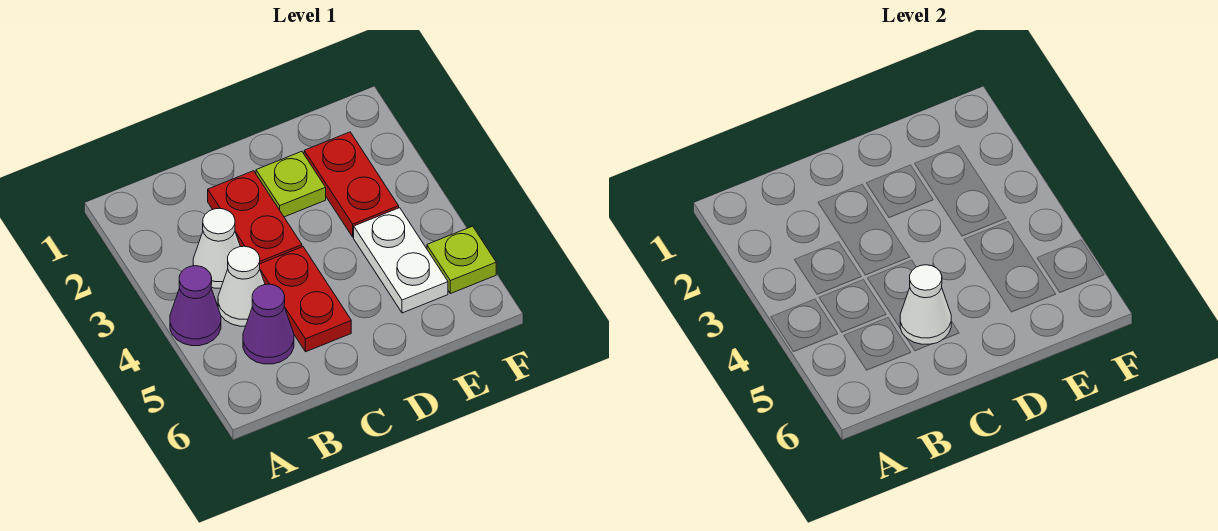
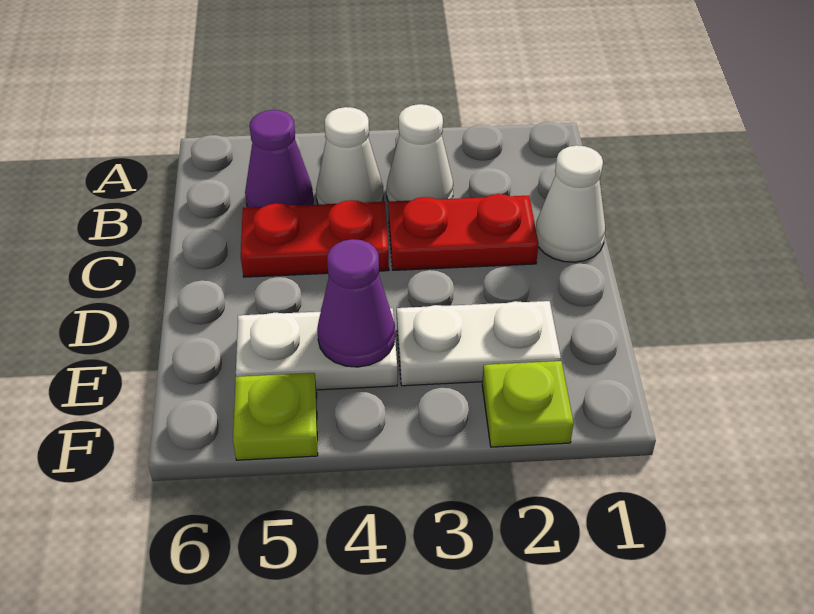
purple 1x1 cone [170,266,221,346] -> purple 1x1 cone moved to [317,239,395,367]
white 1x1 cone [900,265,951,344] -> white 1x1 cone moved to [536,145,605,262]
lime 1x1 plate [256,151,326,217] -> lime 1x1 plate moved to [482,361,574,447]
red 1x2 plate [304,132,399,237] -> white 1x2 plate [397,301,561,386]

